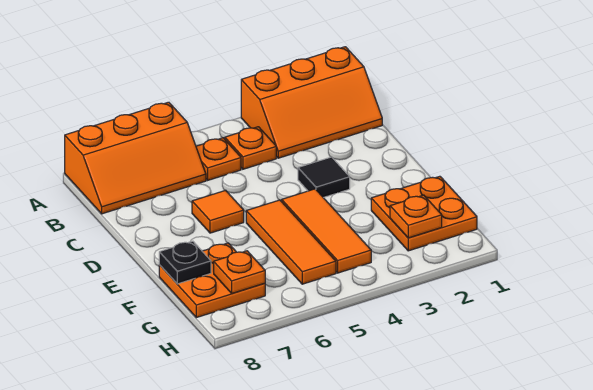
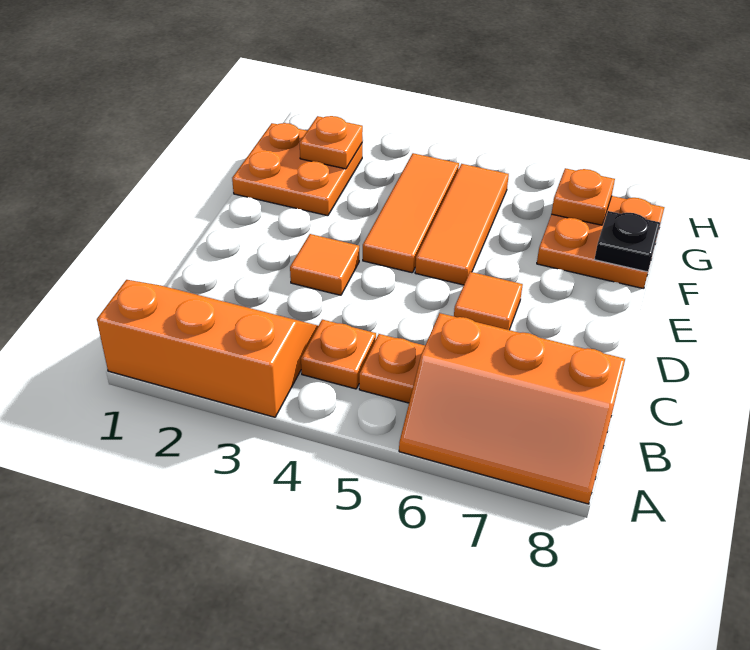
orange 2x3 slope [65,102,206,214] -> orange 2x3 slope turned to [399,313,625,504]
black 1x1 tile [298,157,350,198] -> orange 1x1 tile [290,234,359,295]

